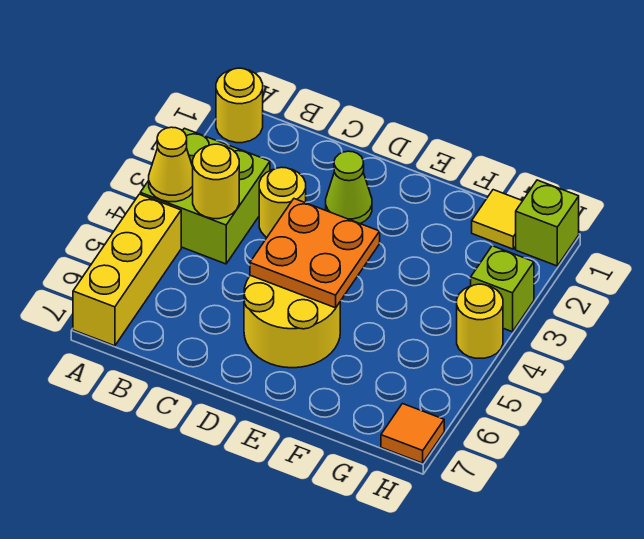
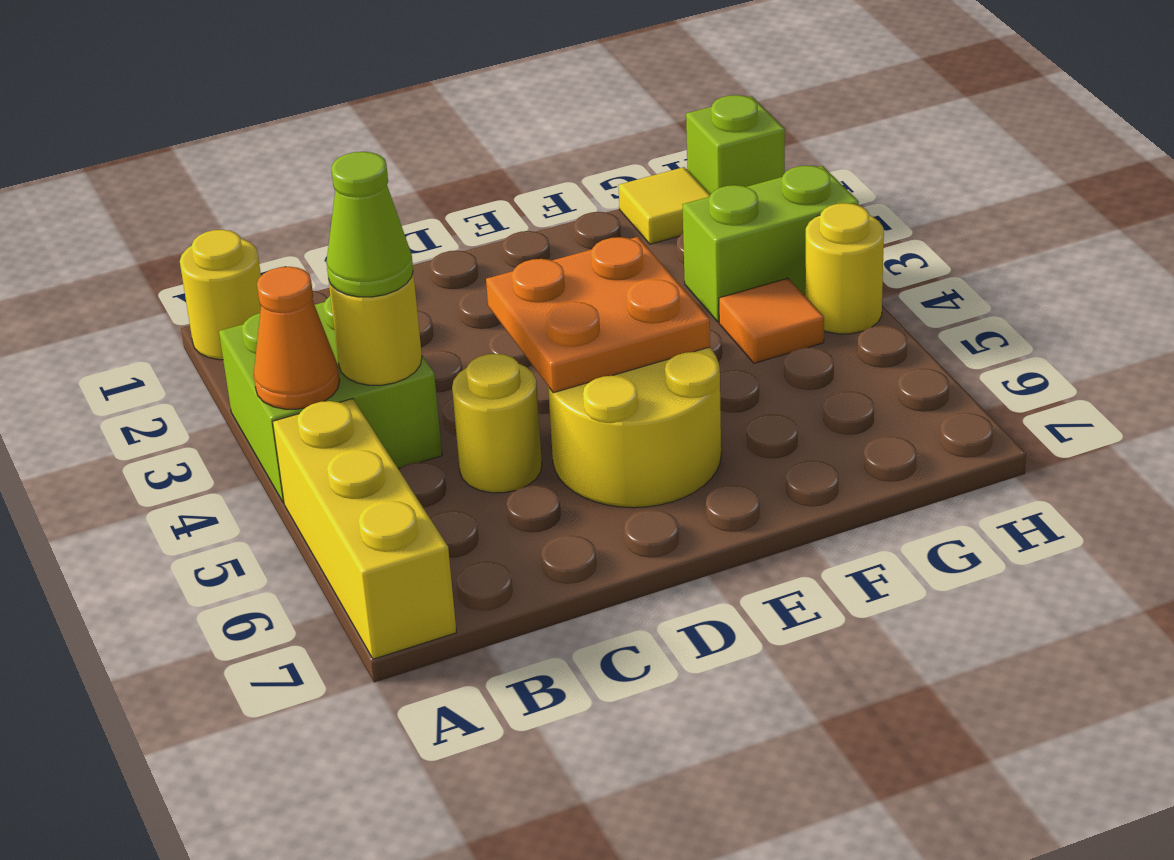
yellow 1x1 cone [149,127,193,202] -> orange 1x1 cone [254,267,340,409]
yellow 1x1 round brick [259,167,306,237] -> yellow 1x1 round brick moved to [452,354,542,493]
lime 1x1 cone [326,151,372,224] -> lime 1x1 cone moved to [326,152,413,297]
lime 1x1 brick [471,246,534,332] -> lime 1x2 brick [682,166,859,322]
orange 1x1 tile [381,404,444,463] -> orange 1x1 tile moved to [719,278,824,363]

